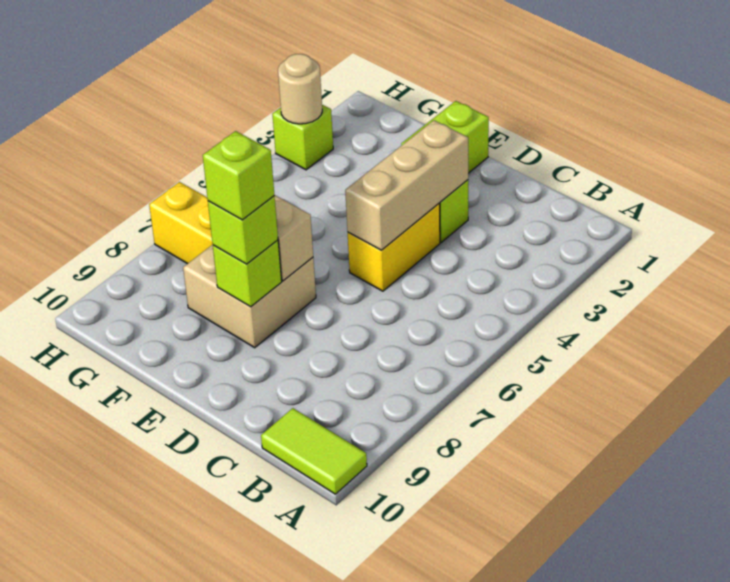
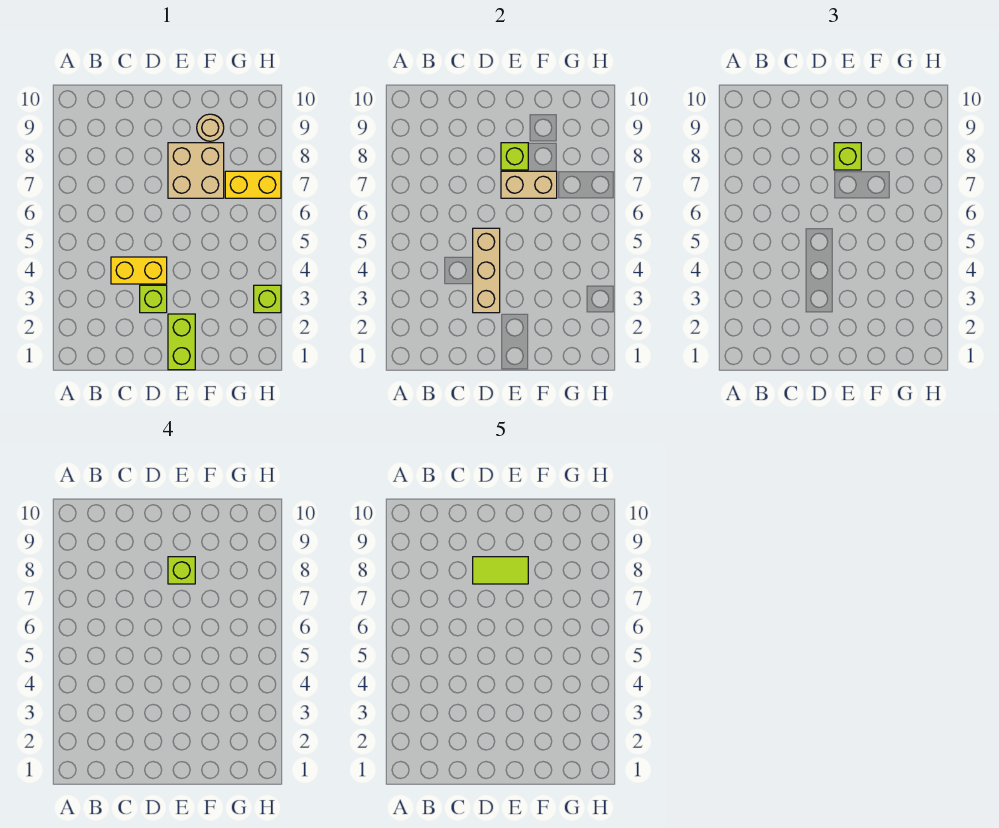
lime 1x2 tile [261,408,367,494] -> lime 1x2 tile moved to [473,557,528,584]
yellow 1x2 brick [348,204,440,291] -> yellow 1x2 brick turned to [111,257,167,284]
tan 1x1 round brick [278,54,322,124] -> tan 1x1 round brick moved to [197,114,224,141]

